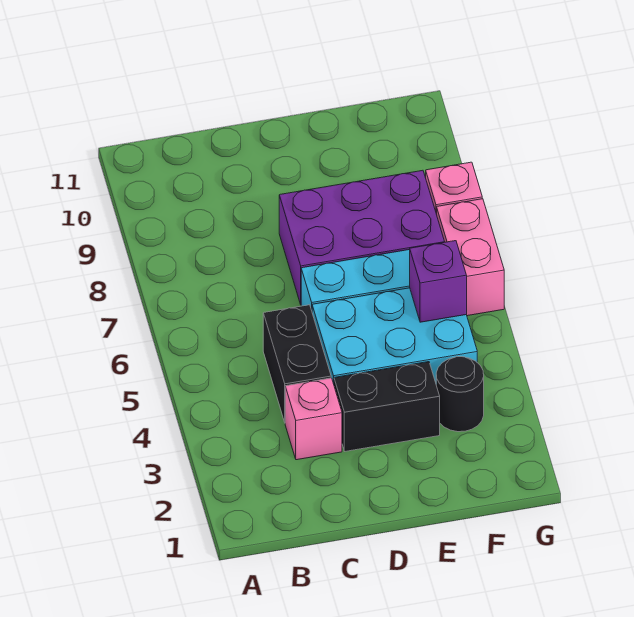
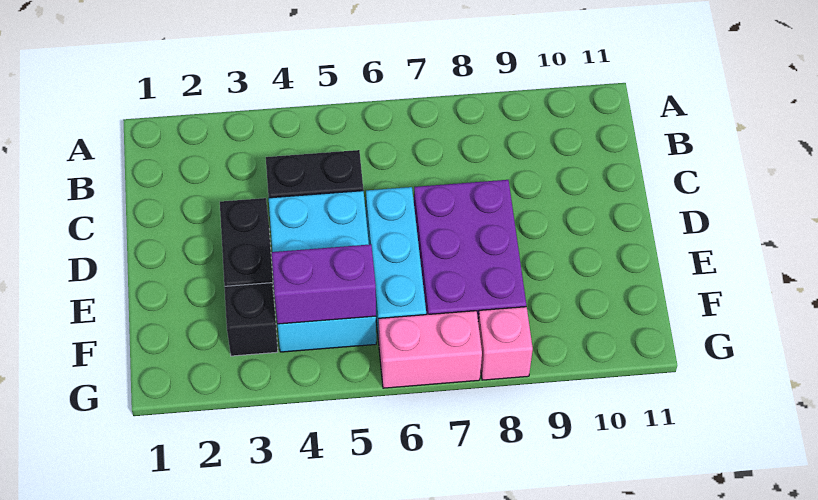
pink 1x1 brick [285,378,342,460] -> none
black 1x1 round brick [436,357,484,432] -> black 1x1 brick [224,283,278,356]
purple 1x1 brick [410,241,467,322] -> purple 1x2 brick [272,244,376,324]

